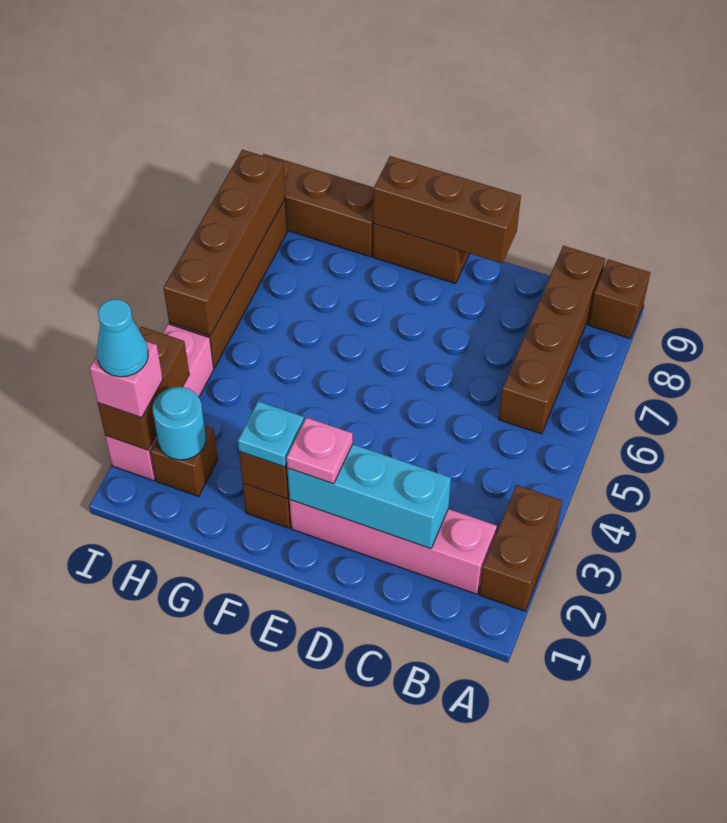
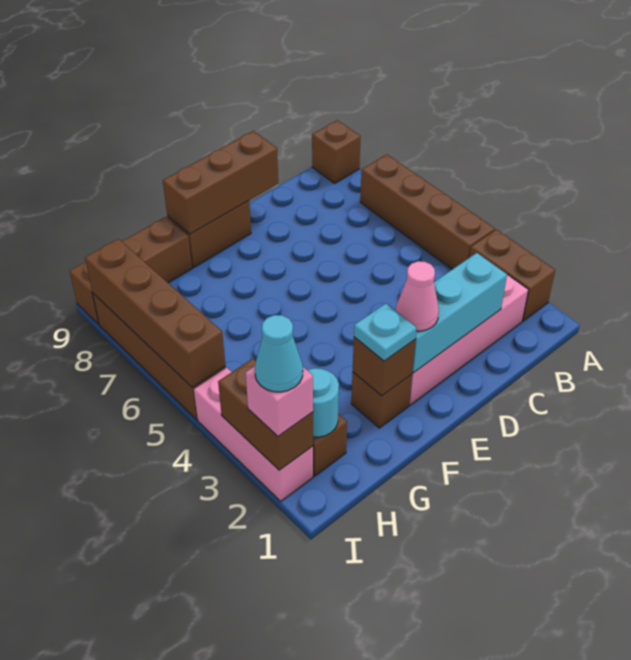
brown 1x4 brick [499,246,605,434] -> brown 1x4 brick moved to [360,154,495,269]
pink 1x1 plate [287,418,353,484] -> pink 1x1 cone [396,261,439,331]

